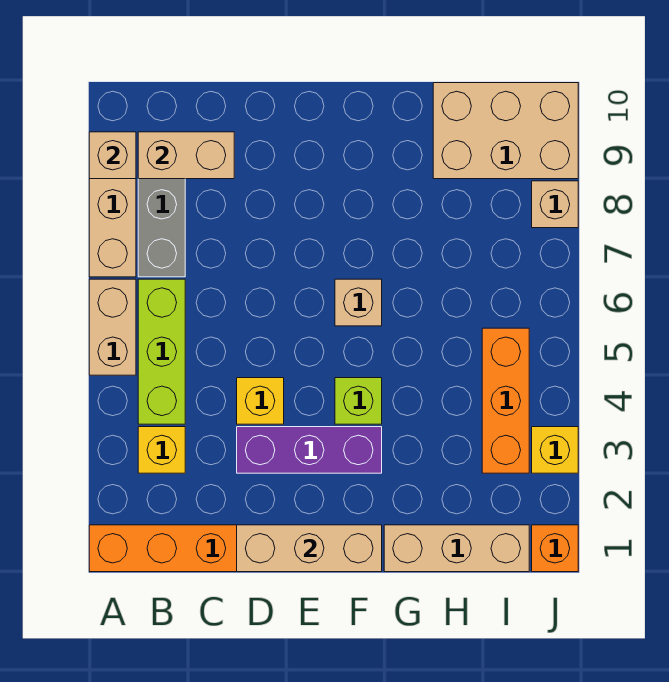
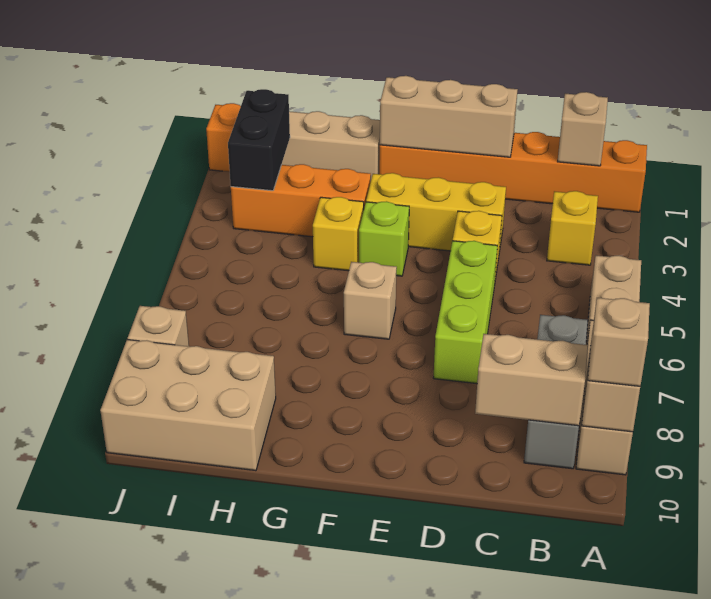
none -> tan 1x1 brick [588,298,650,386]
none -> tan 1x1 brick [558,92,608,166]
lime 1x3 brick [138,279,185,424] -> lime 1x3 brick moved to [433,241,497,384]
purple 1x3 brick [237,427,382,473] -> yellow 1x3 brick [366,173,506,252]
none -> black 1x2 brick [228,89,290,191]
orange 1x3 brick [482,328,529,473] -> orange 1x3 brick turned to [231,164,371,237]
yellow 1x1 brick [532,427,578,473] -> yellow 1x1 brick moved to [313,197,364,271]

